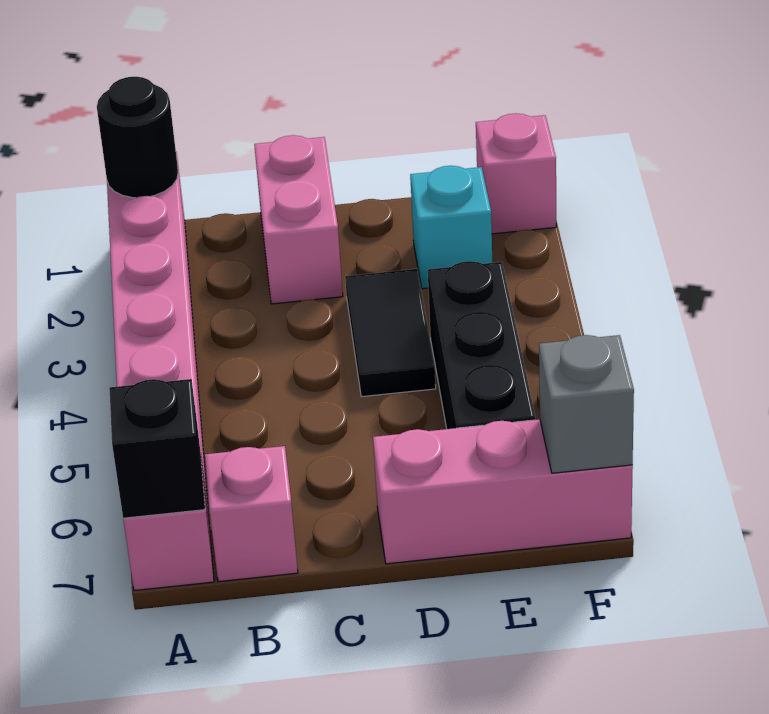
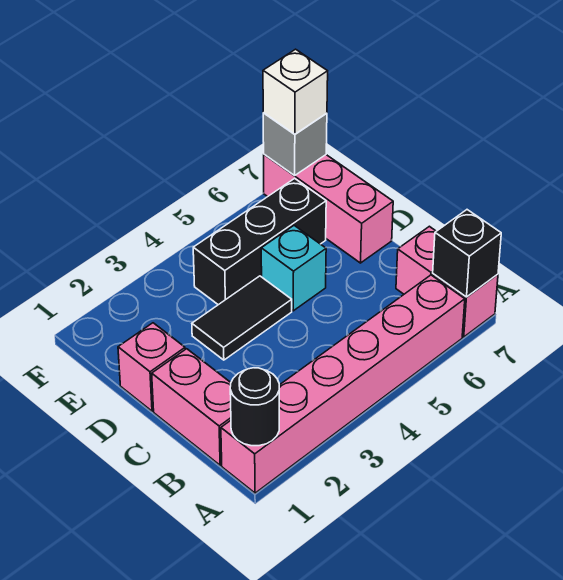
pink 1x2 brick [254,135,343,304] -> pink 1x2 brick turned to [152,349,231,465]
cyan 1x1 brick [410,166,492,289] -> cyan 1x1 brick moved to [261,226,326,311]
pink 1x1 brick [476,113,556,234] -> pink 1x1 brick moved to [118,323,185,411]
none -> white 1x1 brick [263,49,328,134]

